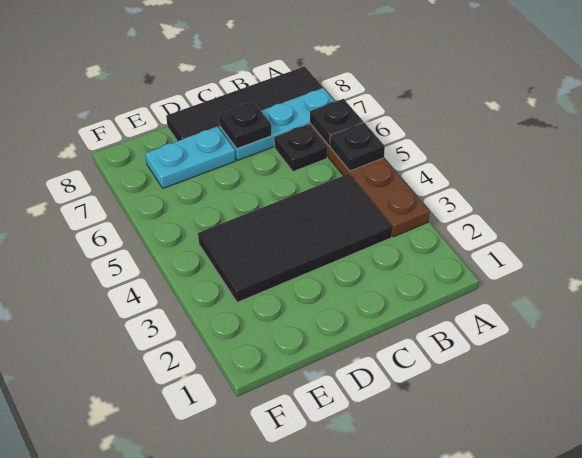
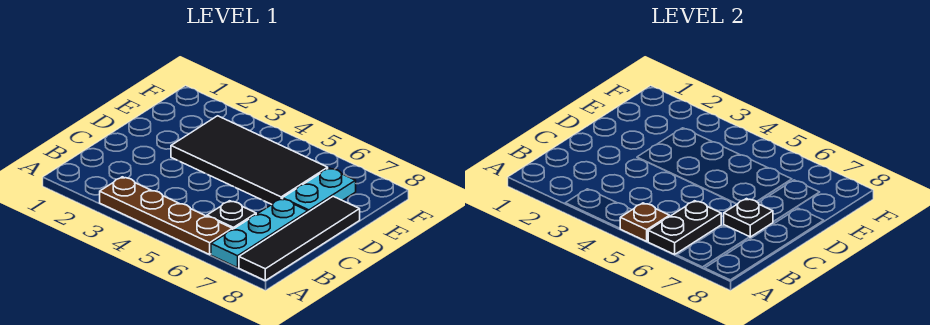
black 1x1 plate [330,123,385,171] -> brown 1x1 plate [620,203,670,241]
black 1x1 plate [310,99,363,146] -> black 1x2 plate [648,201,721,254]
black 2x4 tile [198,174,392,302] -> black 2x4 tile turned to [171,116,328,205]

